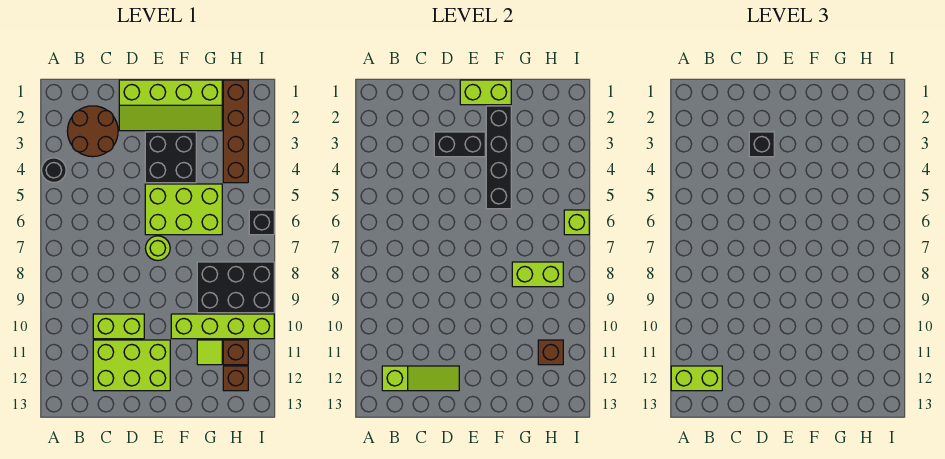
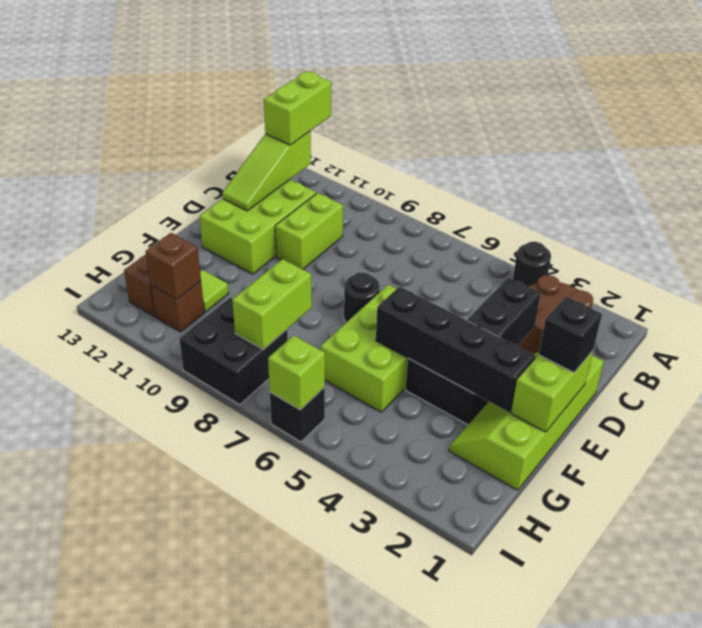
black 1x1 brick [749,132,774,157] -> black 1x1 brick moved to [539,297,602,372]
lime 1x1 round brick [145,236,170,261] -> black 1x1 round brick [344,272,380,322]
lime 1x4 brick [171,314,274,339] -> none
black 2x3 brick [197,262,274,313] -> black 2x2 brick [179,298,288,404]
brown 1x4 brick [223,80,248,183] -> none

